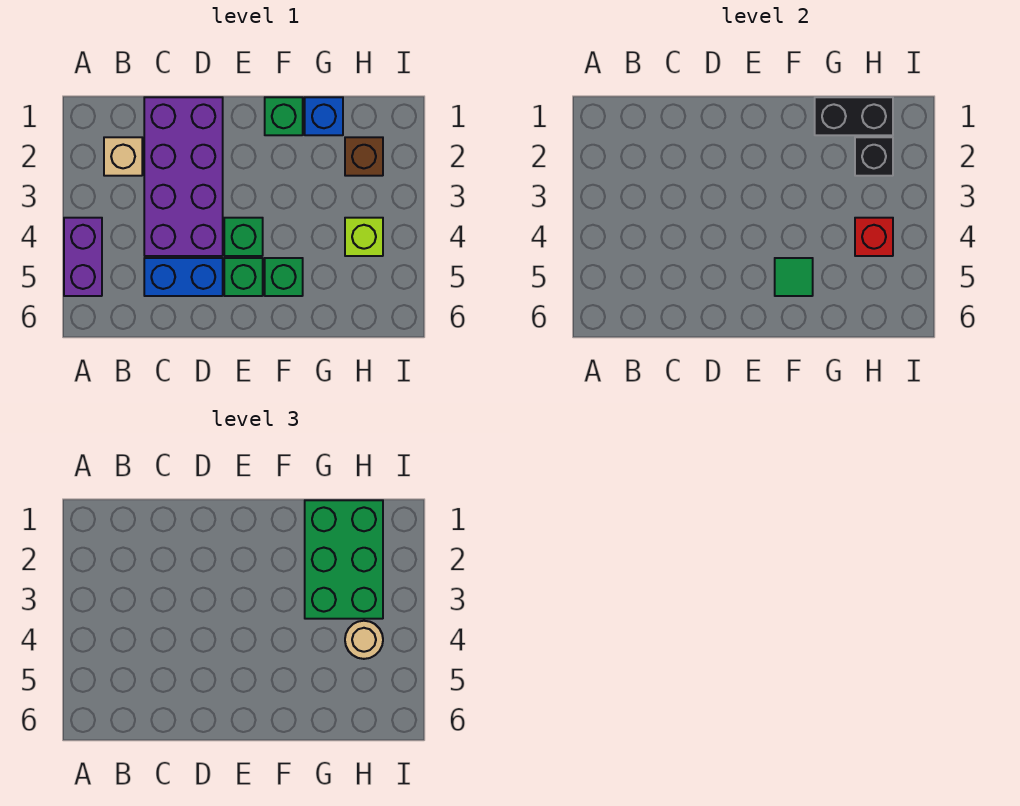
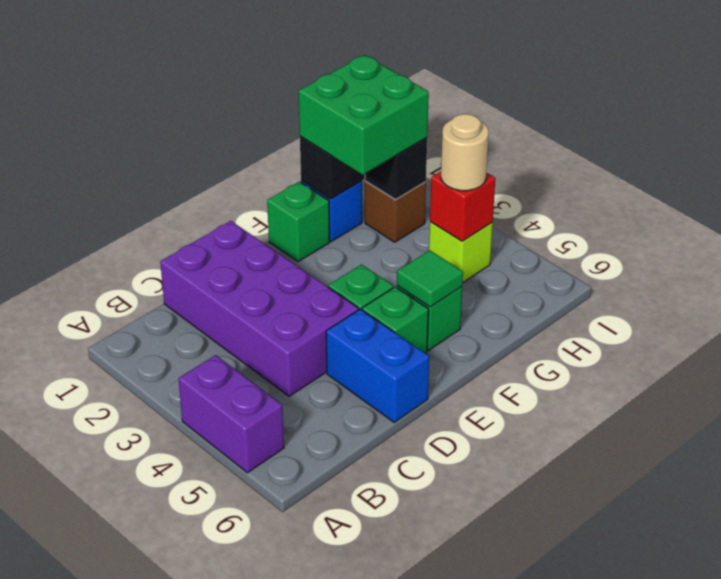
tan 1x1 brick [104,137,142,176] -> none
blue 1x2 brick [144,258,223,296] -> blue 1x2 brick turned to [326,309,429,422]
green 2x3 brick [305,500,383,619] -> green 2x2 brick [299,55,429,175]

